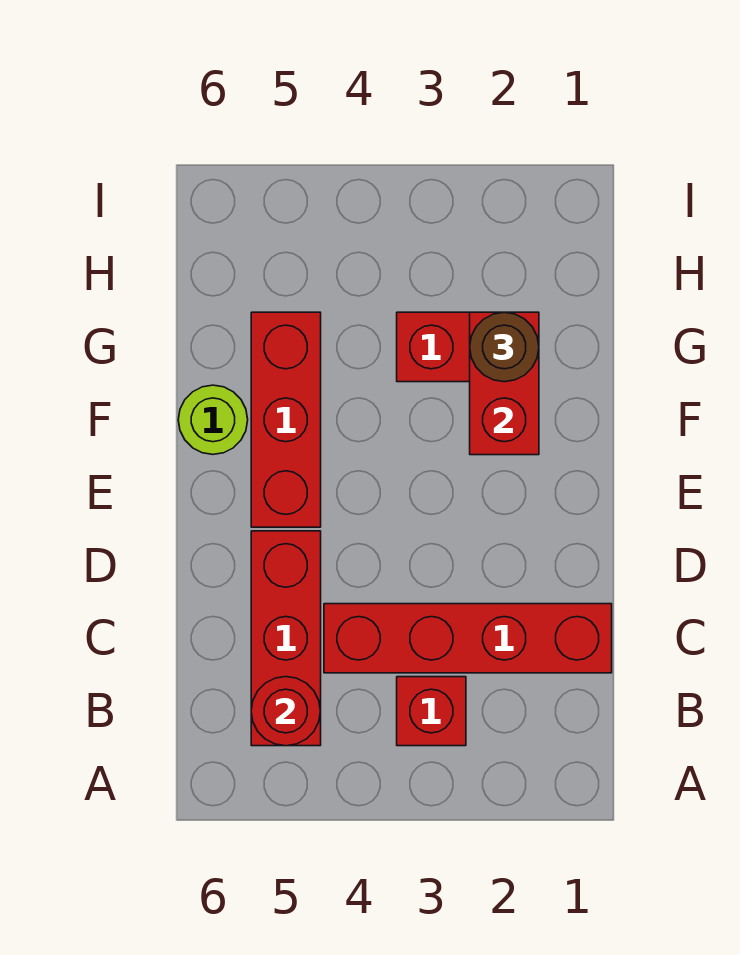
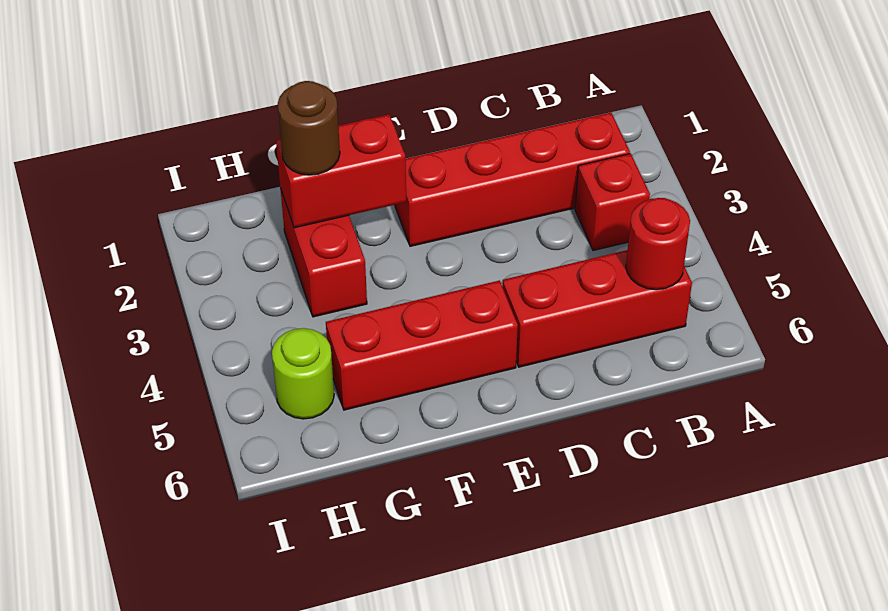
red 1x4 brick [324,604,612,673] -> red 1x4 brick turned to [395,112,630,246]
lime 1x1 round brick [178,385,248,454] -> lime 1x1 round brick moved to [272,328,334,419]

